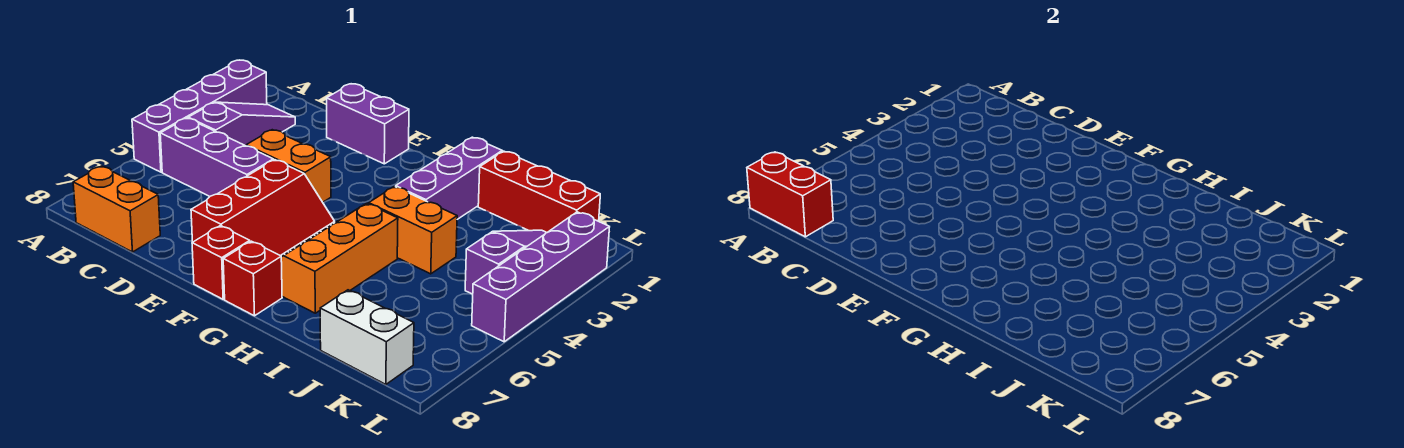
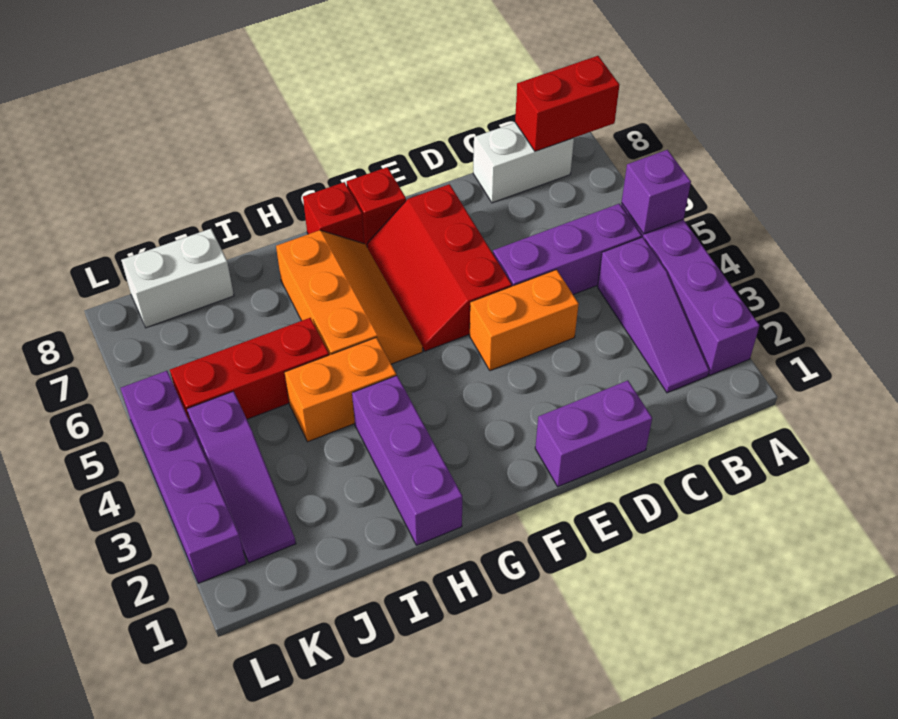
none -> purple 1x1 brick [622,150,691,234]
orange 1x2 brick [73,166,160,252] -> white 1x2 brick [473,123,574,203]
red 1x3 brick [478,151,600,232] -> red 1x3 brick moved to [170,318,329,421]

